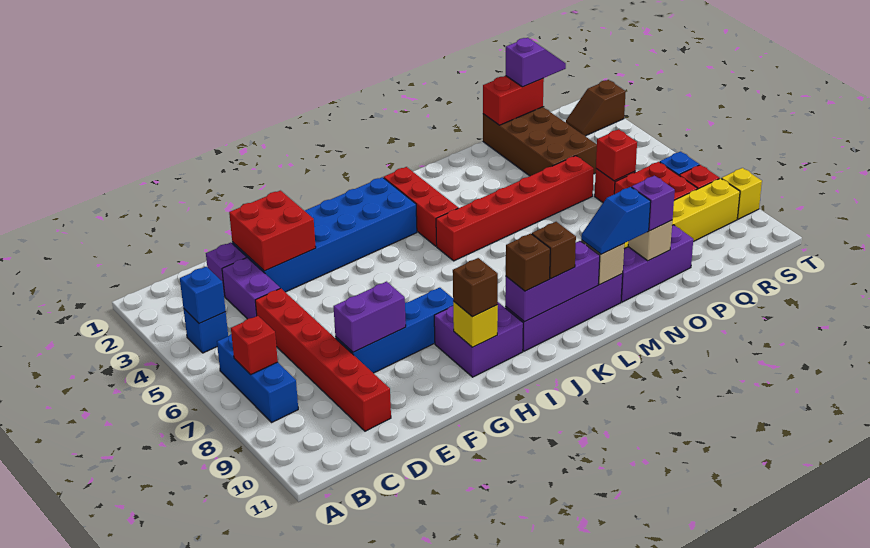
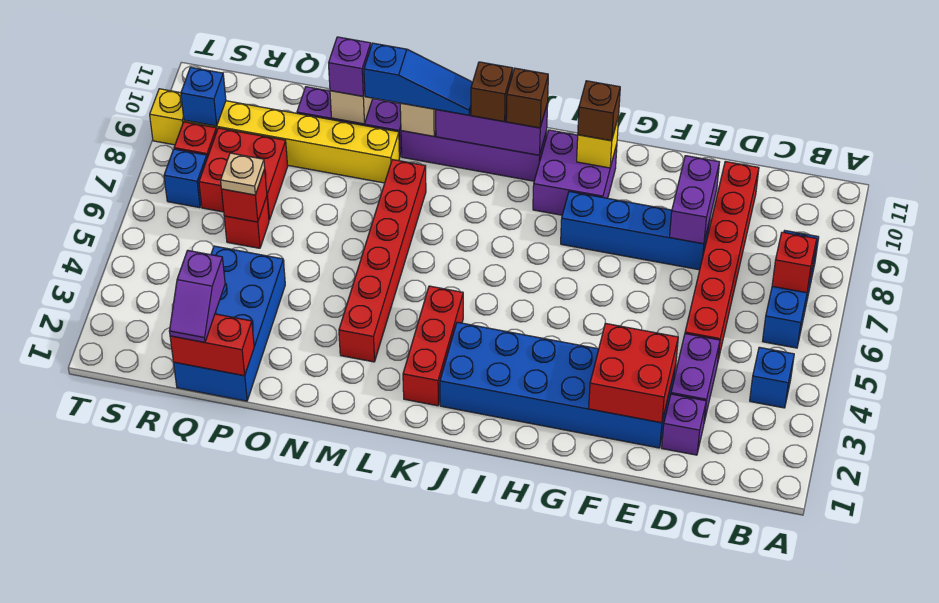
blue 1x1 brick [180,267,226,324] -> blue 1x1 brick moved to [181,67,226,126]
purple 1x2 brick [333,282,406,352] -> purple 1x2 brick turned to [670,156,719,244]
red 1x6 brick [436,156,594,261] -> red 1x6 brick turned to [339,160,426,362]
blue 1x2 slope [581,187,651,254] -> blue 1x3 slope [364,43,473,115]
brown 2x4 brick [483,107,597,176] -> blue 2x4 brick [174,246,285,401]
purple 1x2 slope [506,38,566,87] -> purple 1x2 slope turned to [169,250,225,342]
none -> tan 1x1 plate [221,153,265,195]
brown 1x2 slope [566,80,626,136] -> none

